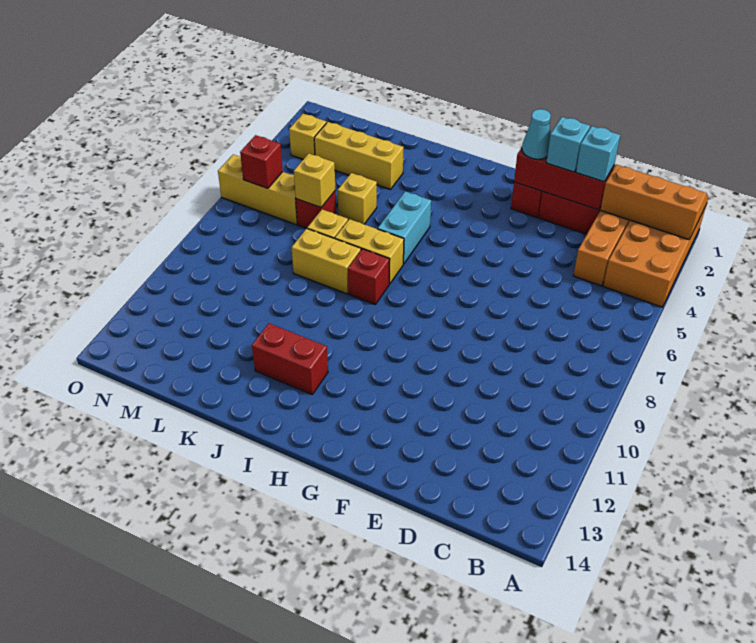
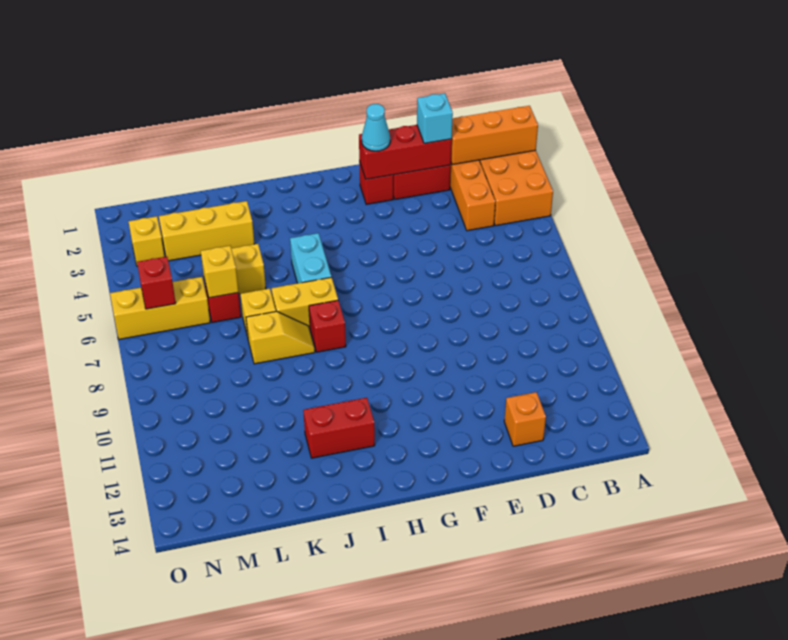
none -> orange 1x1 brick [504,392,546,446]
cyan 1x1 brick [546,117,590,172] -> none
yellow 1x2 brick [291,228,361,294] -> yellow 1x2 slope [246,311,315,364]

